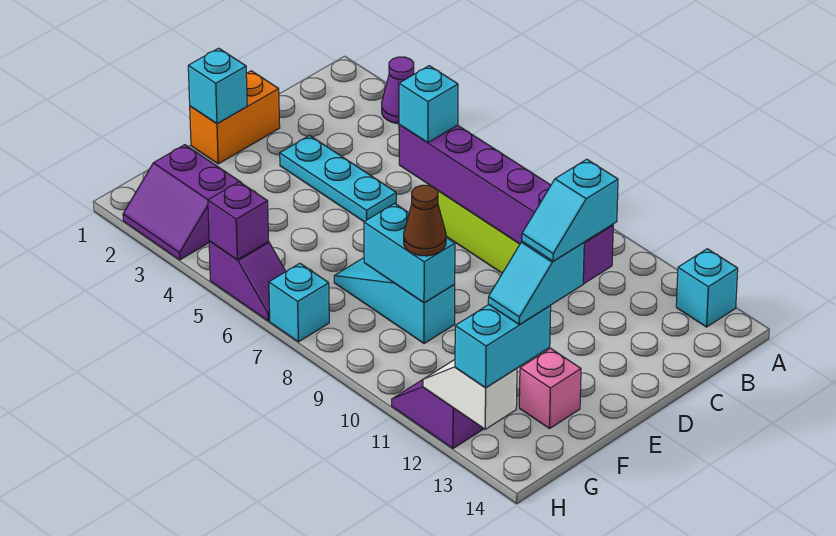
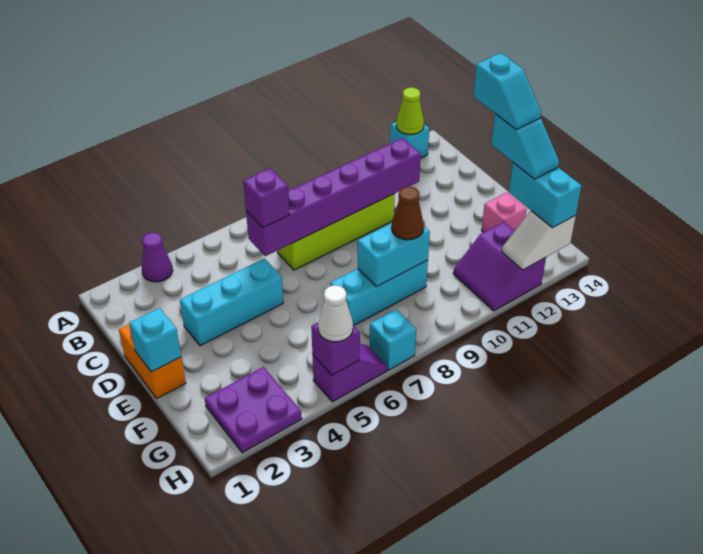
none -> lime 1x1 cone [396,87,424,135]
cyan 1x1 brick [399,66,458,143] -> purple 1x1 brick [243,168,290,228]
cyan 1x3 plate [280,136,396,222] -> cyan 1x3 brick [180,258,283,346]
cyan 1x3 slope [334,258,455,344] -> cyan 1x3 brick [330,260,428,325]
purple 2x2 slope [123,145,241,260] -> purple 2x2 plate [205,367,302,453]
none -> white 1x1 cone [318,285,353,342]

